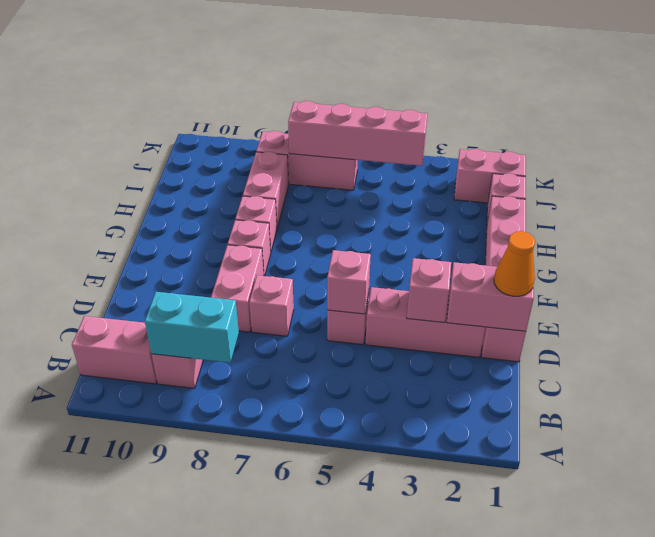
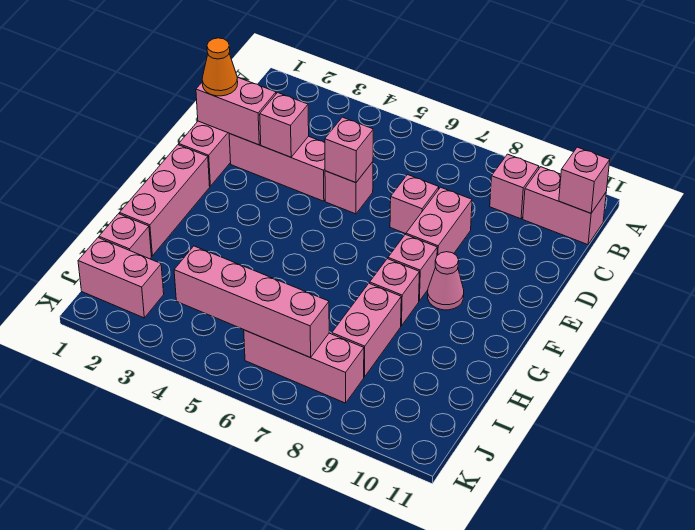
cyan 1x2 brick [145,292,239,363] -> none
none -> pink 1x1 brick [559,147,610,213]
none -> pink 1x1 cone [428,252,464,310]

